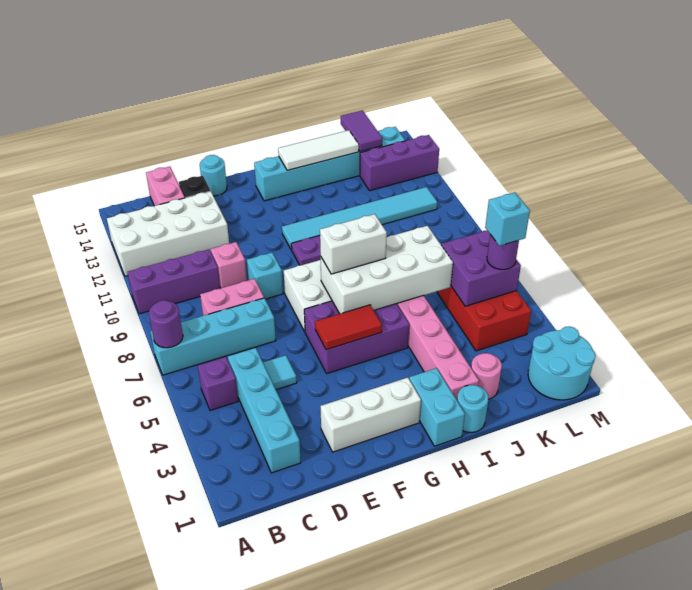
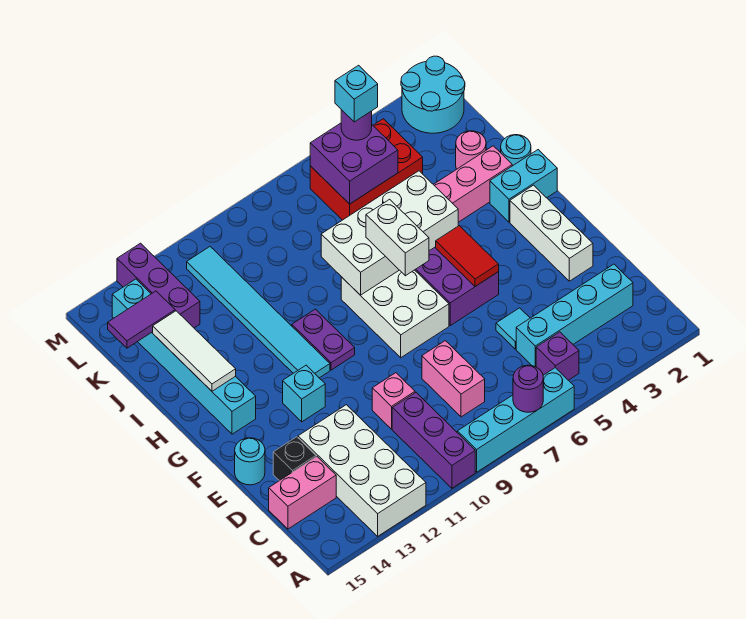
cyan 1x4 brick [150,298,276,375] -> cyan 1x4 brick turned to [457,368,574,472]
cyan 1x1 brick [247,253,283,299] -> cyan 1x1 brick moved to [283,365,325,422]
white 2x4 brick [321,226,453,314] -> white 2x4 brick turned to [321,171,458,295]

